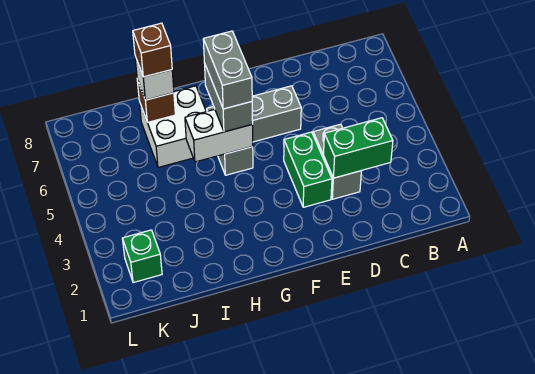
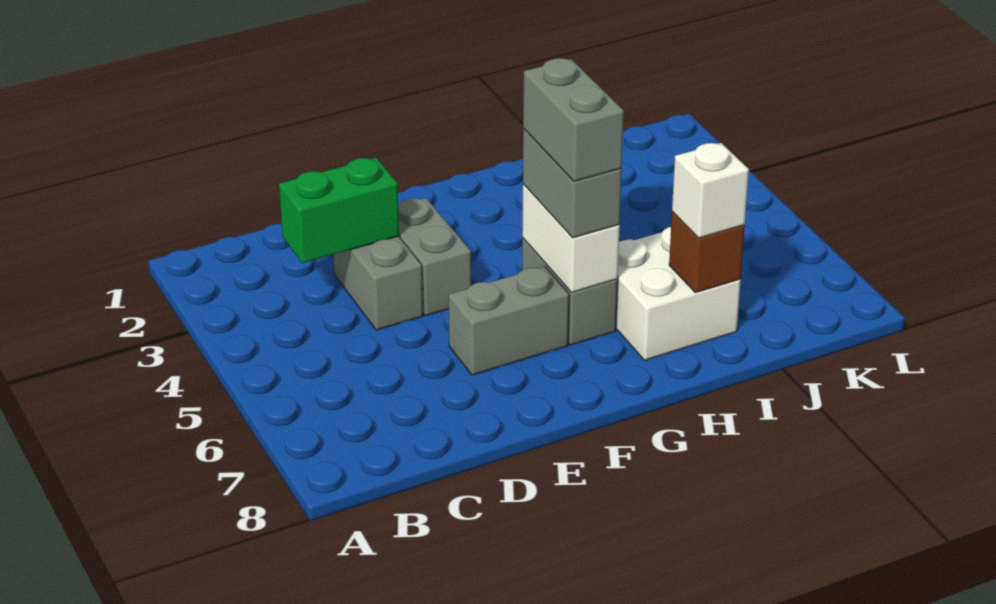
green 1x2 brick [284,132,332,207] -> grey 1x2 brick [398,198,471,316]
white 1x2 brick [185,109,253,162] -> white 1x2 brick turned to [522,184,620,292]
brown 1x1 brick [133,23,172,77] -> none
green 1x1 brick [122,230,162,283] -> none

